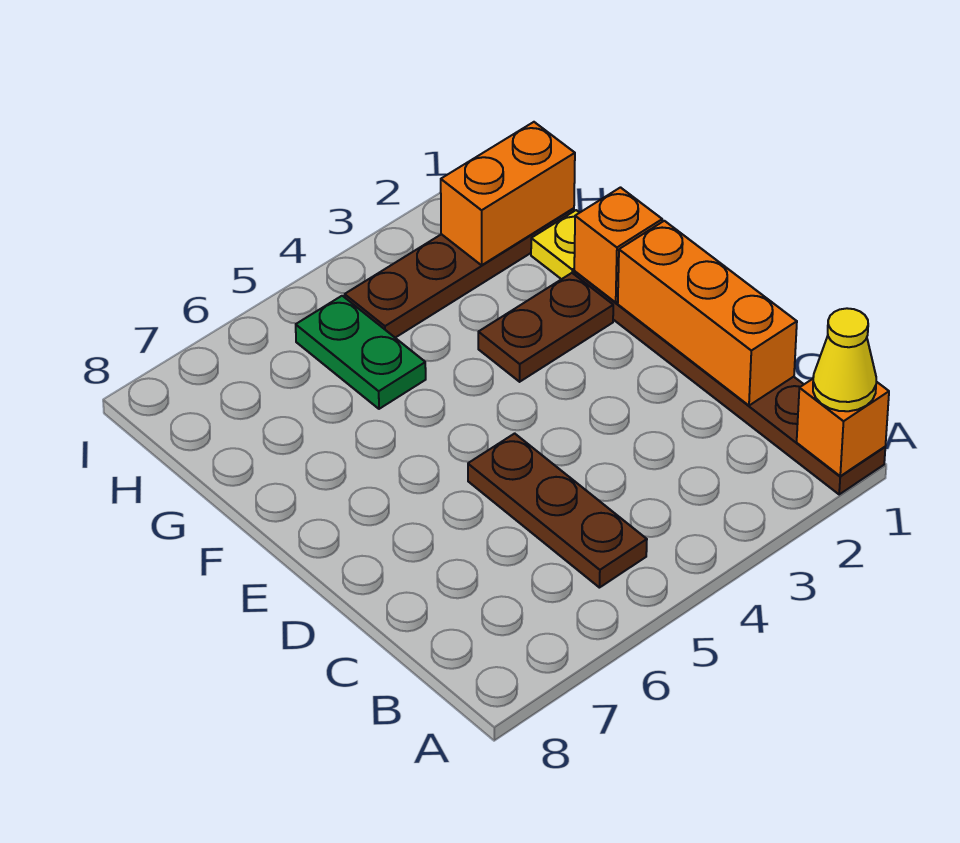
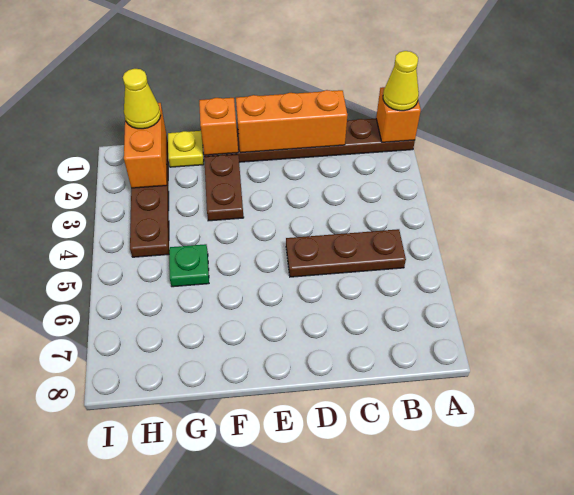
green 1x2 plate [296,296,426,409] -> green 1x1 plate [169,244,209,287]
none -> yellow 1x1 cone [123,69,161,129]

